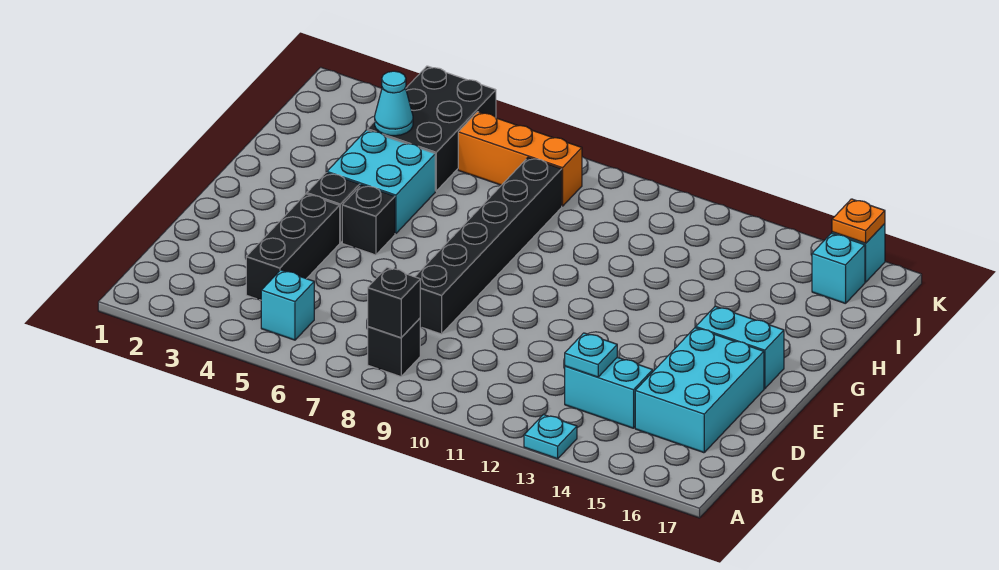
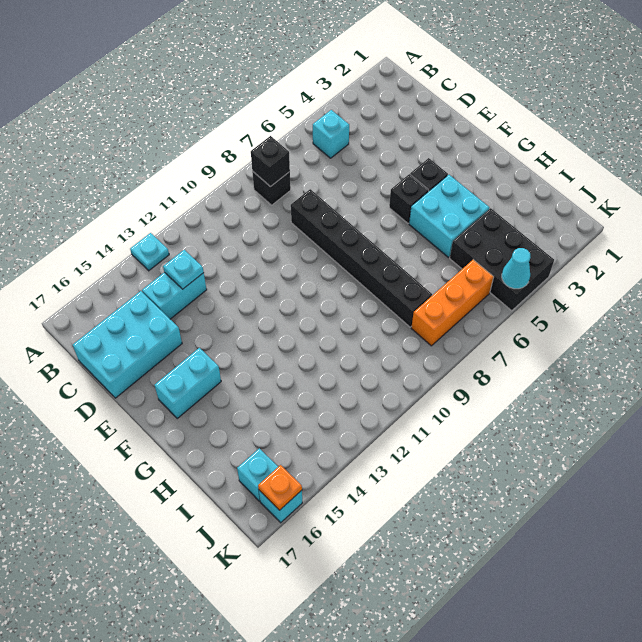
black 1x3 brick [246,194,340,300] -> none
cyan 2x3 brick [635,328,764,453] -> cyan 2x3 brick turned to [73,291,182,398]
cyan 1x1 cone [375,71,413,136] -> cyan 1x1 cone moved to [502,248,531,289]

